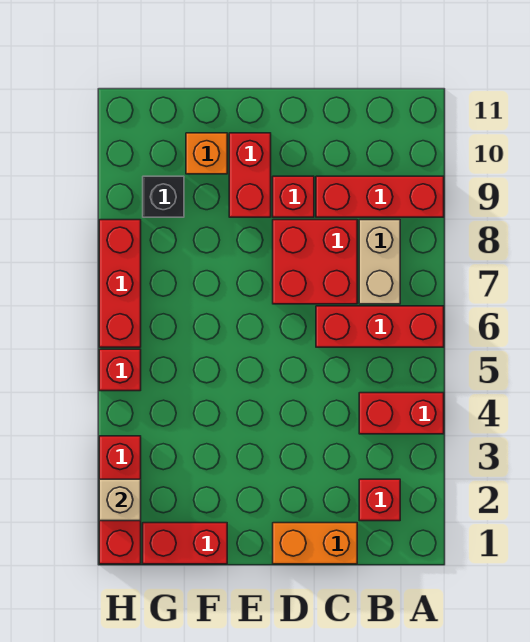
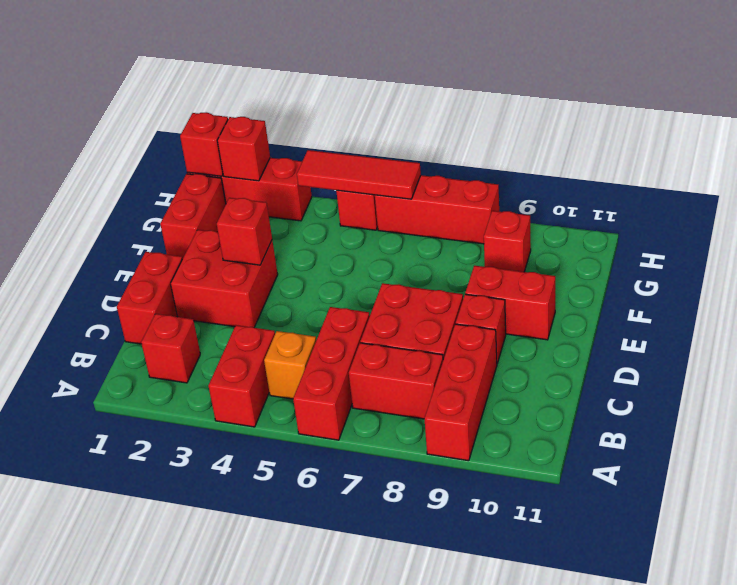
tan 1x2 brick [359,220,400,304] -> red 1x2 brick [349,343,443,419]
orange 1x2 brick [273,523,357,564] -> red 1x2 brick [117,252,182,344]
none -> red 2x2 brick [171,230,278,327]
none -> red 1x1 brick [217,198,272,265]
orange 1x1 brick [186,133,227,174] -> orange 1x1 brick moved to [264,331,316,399]
black 1x1 brick [143,176,184,217] -> red 1x1 brick [484,211,531,272]
none -> red 1x1 brick [180,112,228,176]
tan 1x1 brick [99,479,141,521] -> red 1x1 brick [217,117,270,181]
none -> red 1x3 tile [297,150,421,199]

